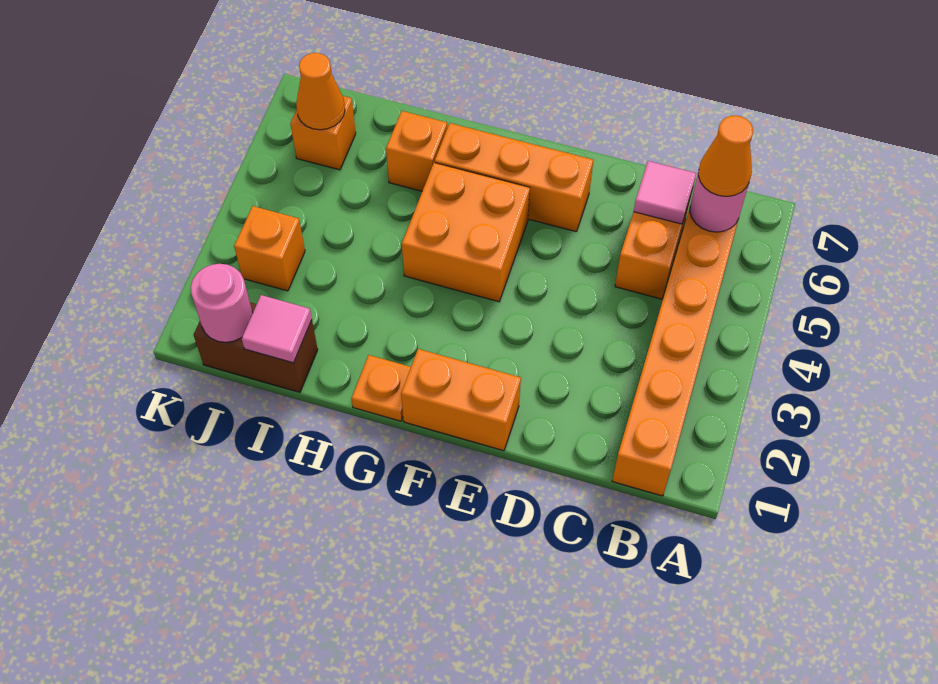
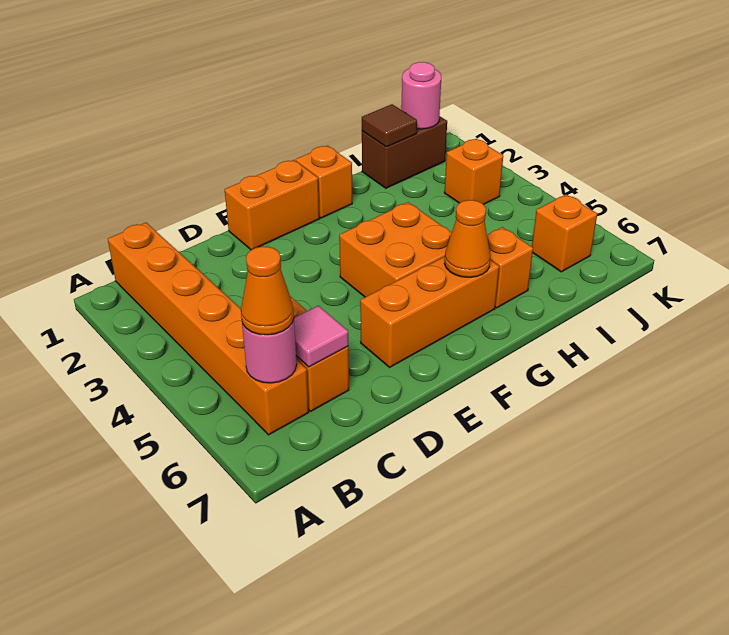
orange 1x1 plate [351,355,411,421] -> orange 1x1 brick [296,146,352,218]
pink 1x1 tile [242,295,312,363] -> brown 1x1 tile [362,104,417,147]
orange 1x1 cone [296,53,345,130] -> orange 1x1 cone moved to [444,200,490,277]

